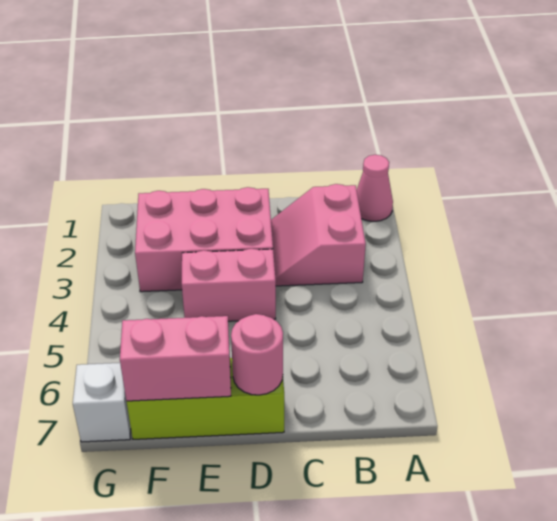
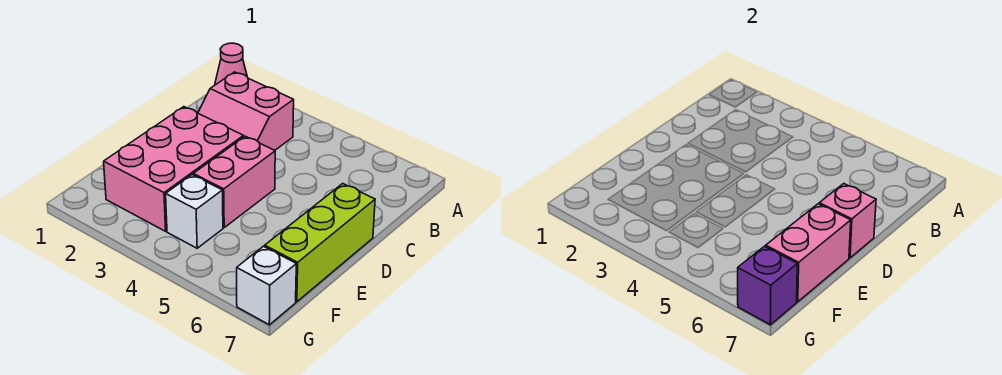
pink 1x1 round brick [231,314,283,395] -> pink 1x1 brick [819,184,876,258]
none -> white 1x1 brick [166,175,223,248]
none -> purple 1x1 brick [738,246,797,325]

